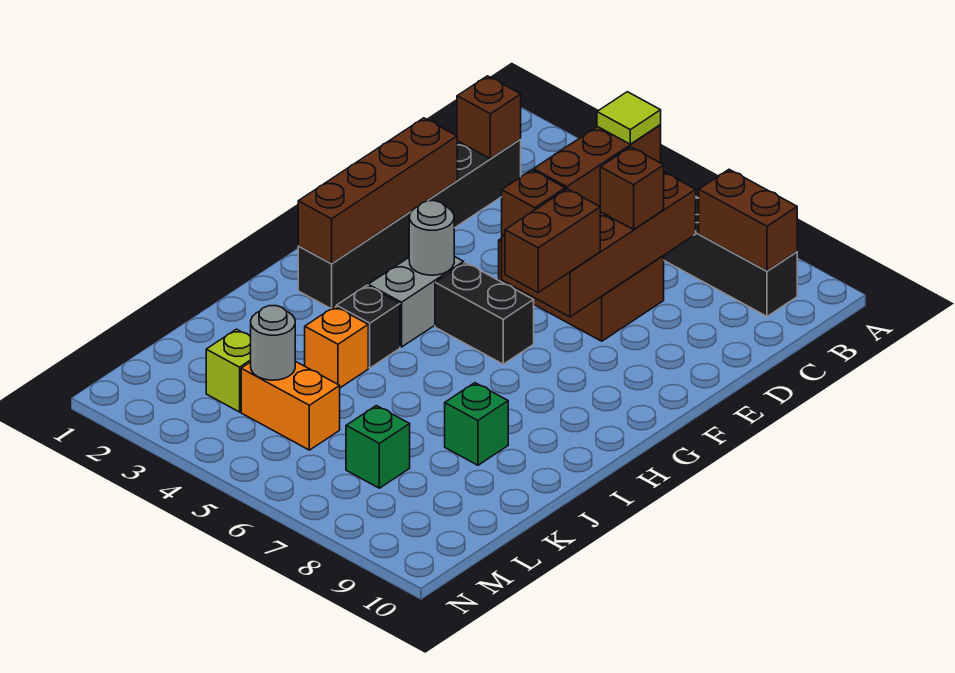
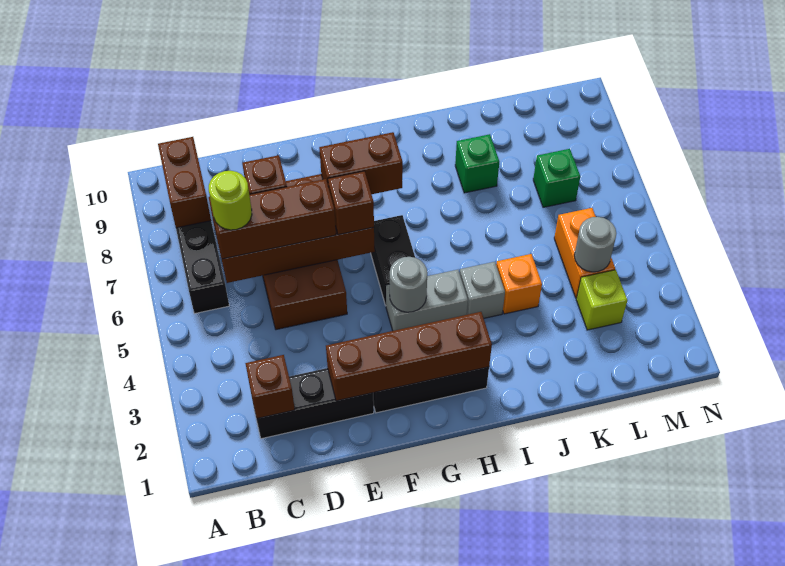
lime 1x1 tile [597,92,661,144] -> lime 1x1 round brick [209,171,252,230]
black 1x1 brick [337,285,400,368] -> grey 1x1 brick [460,262,505,318]

